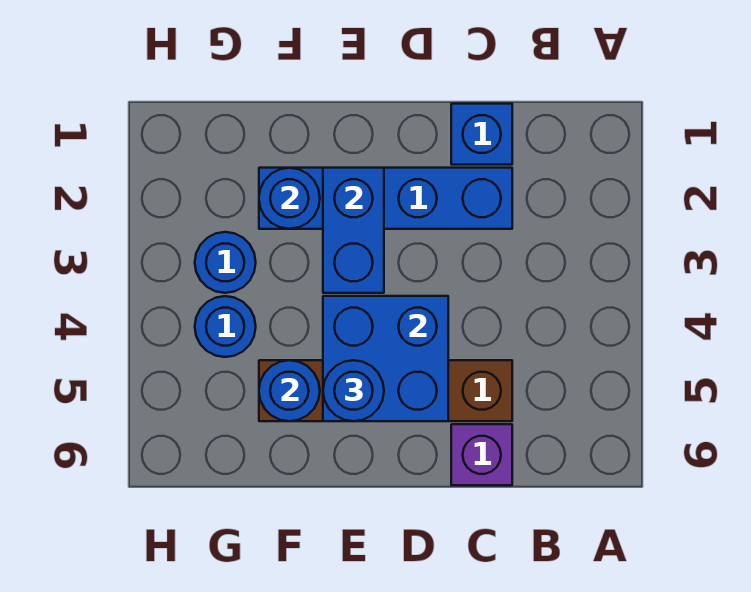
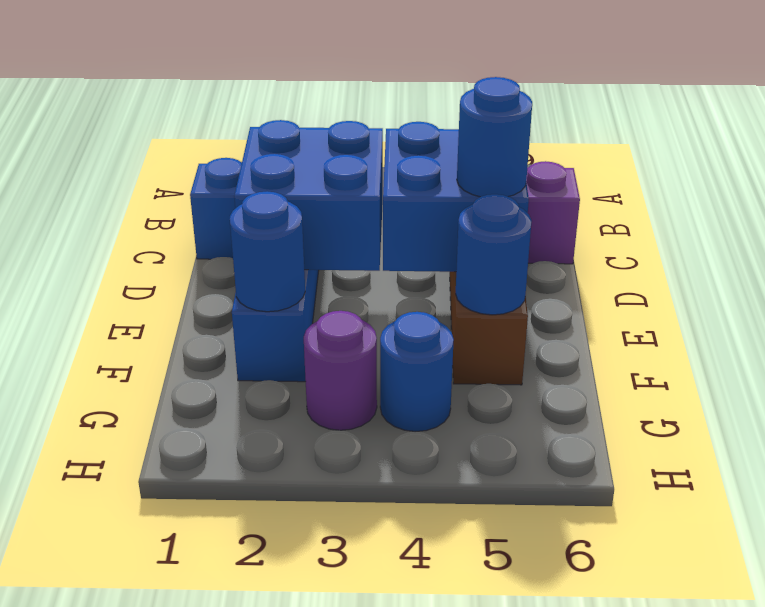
blue 1x2 brick [323,168,384,293] -> blue 2x2 brick [234,120,383,271]
blue 1x1 round brick [195,232,256,293] -> purple 1x1 round brick [304,311,377,430]

